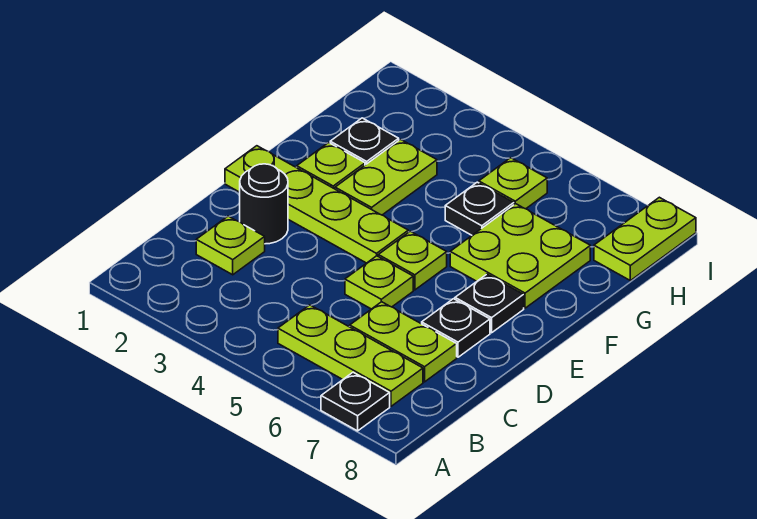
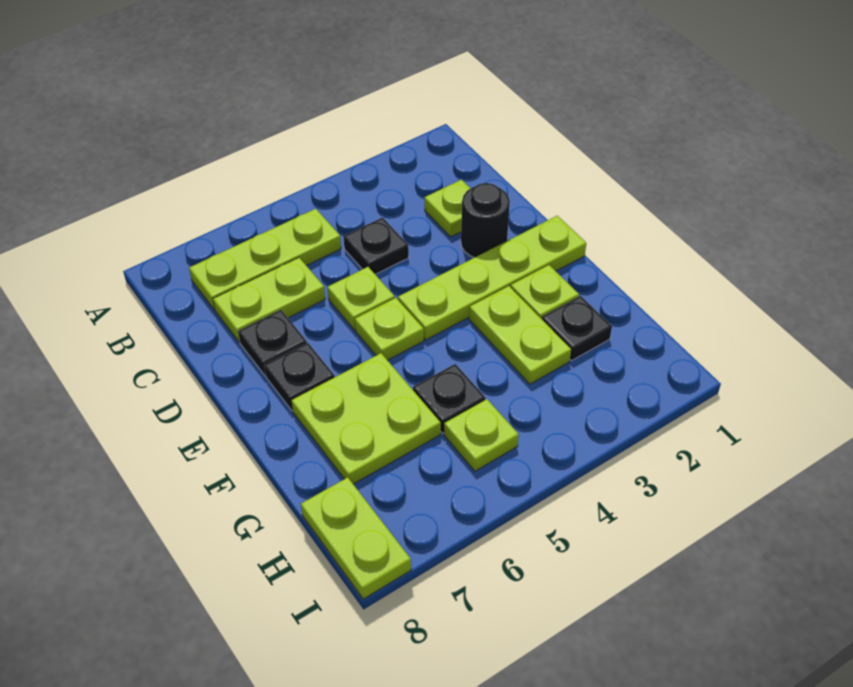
black 1x1 plate [321,372,390,431] -> black 1x1 plate moved to [344,218,409,274]

